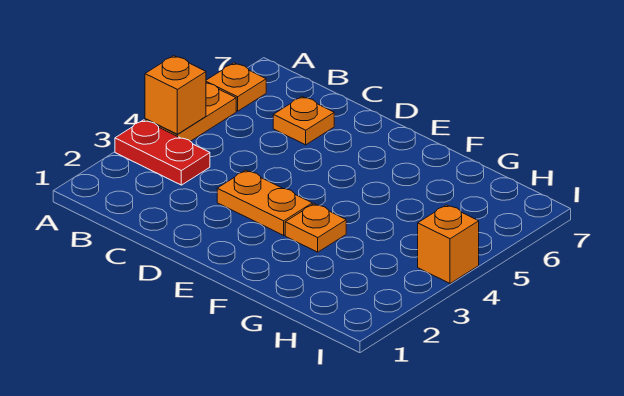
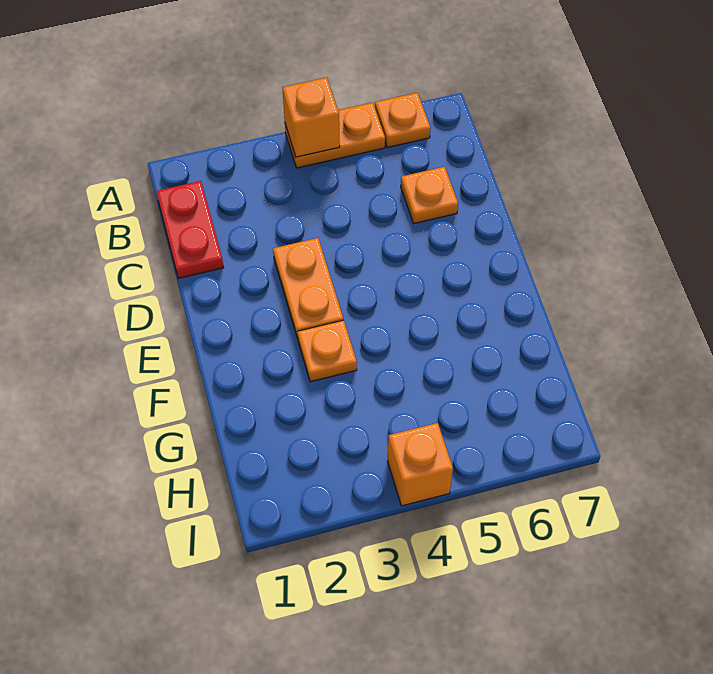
red 1x2 plate [115,120,210,185] -> red 1x2 plate moved to [156,181,224,278]

